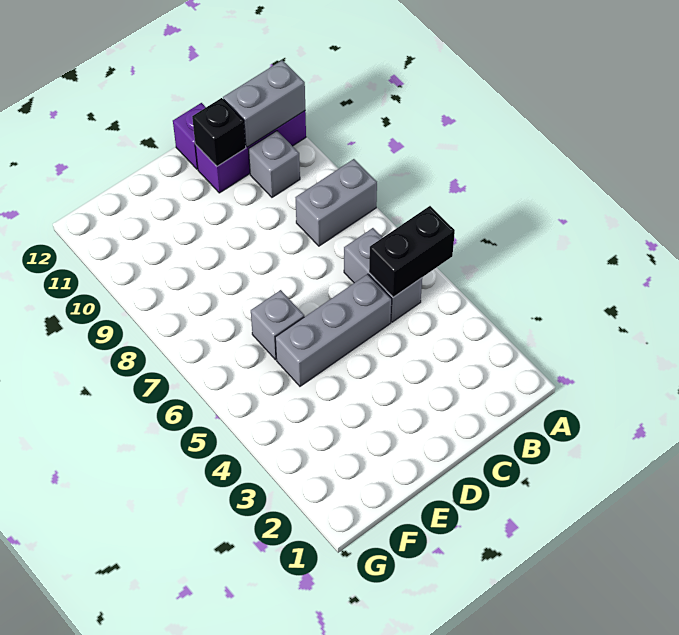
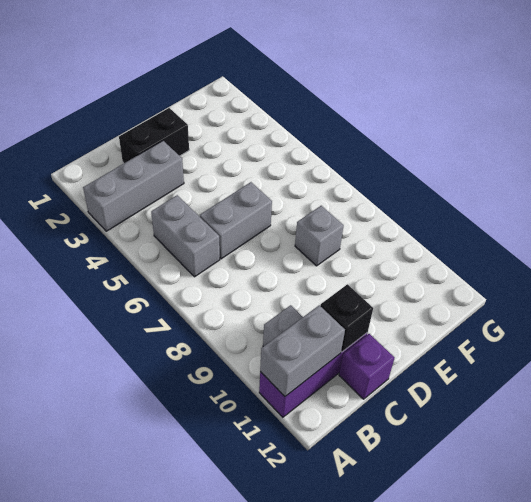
black 1x2 brick [369,206,455,297] -> black 1x2 brick moved to [119,108,189,163]
grey 1x2 brick [295,159,377,246] -> grey 1x2 brick moved to [200,182,272,259]
grey 1x3 brick [275,274,392,386] -> grey 1x3 brick moved to [83,141,184,231]
grey 1x1 brick [251,290,304,360] -> grey 1x1 brick moved to [295,206,344,266]

